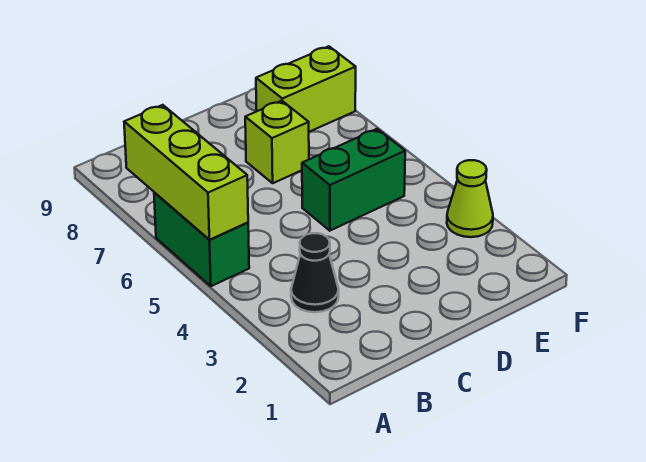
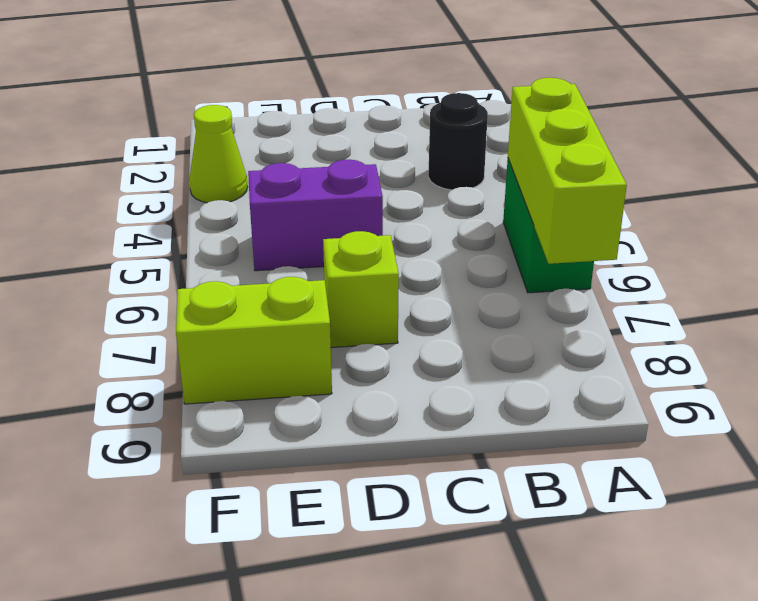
black 1x1 cone [291,233,339,312] -> black 1x1 round brick [428,93,488,190]
green 1x2 brick [302,129,405,231] -> purple 1x2 brick [248,160,383,271]

